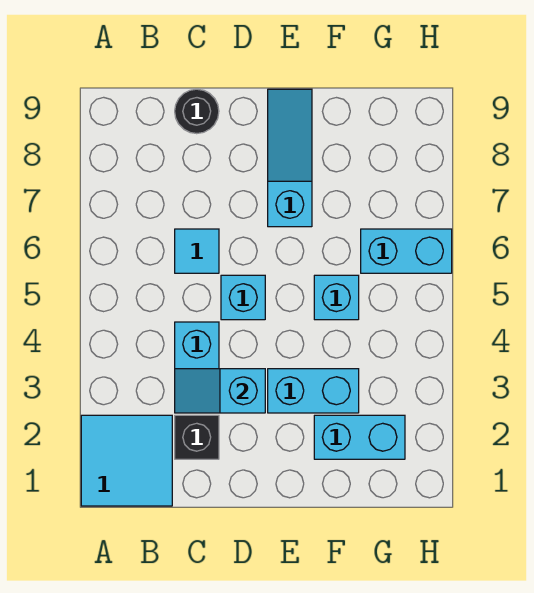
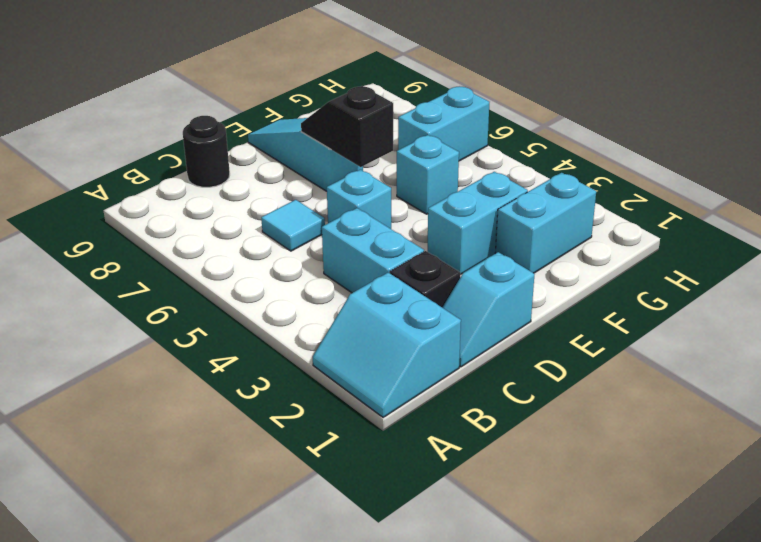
cyan 2x2 tile [81,415,172,506] -> cyan 2x2 slope [313,273,461,417]
cyan 1x2 slope [175,369,265,413] -> cyan 1x2 slope moved to [442,252,535,367]
none -> black 1x2 slope [301,86,393,167]

